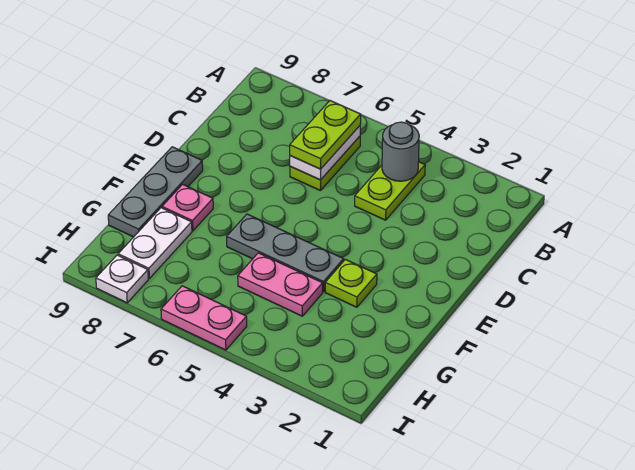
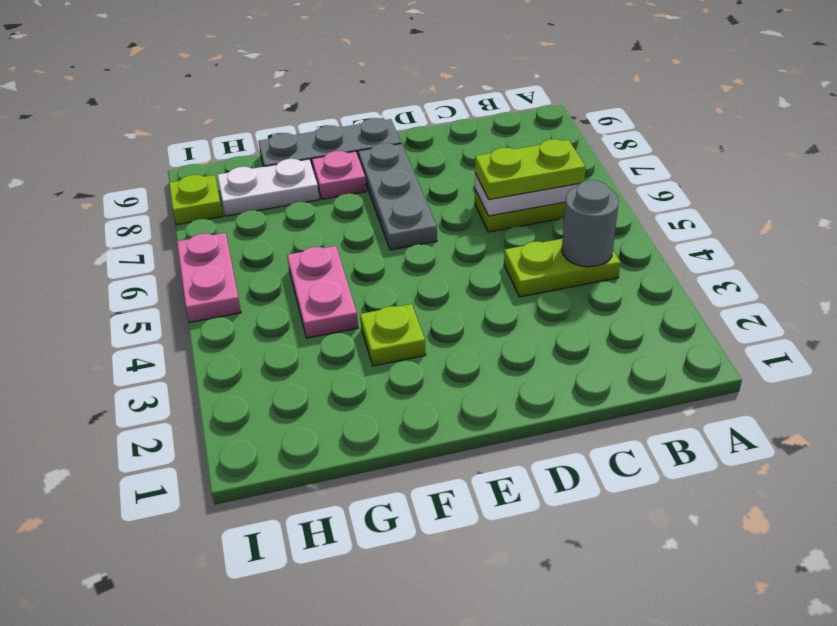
grey 1x3 plate [227,214,344,292] -> grey 1x3 plate moved to [358,143,437,250]
white 1x1 plate [96,255,148,303] -> lime 1x1 plate [169,175,223,225]

